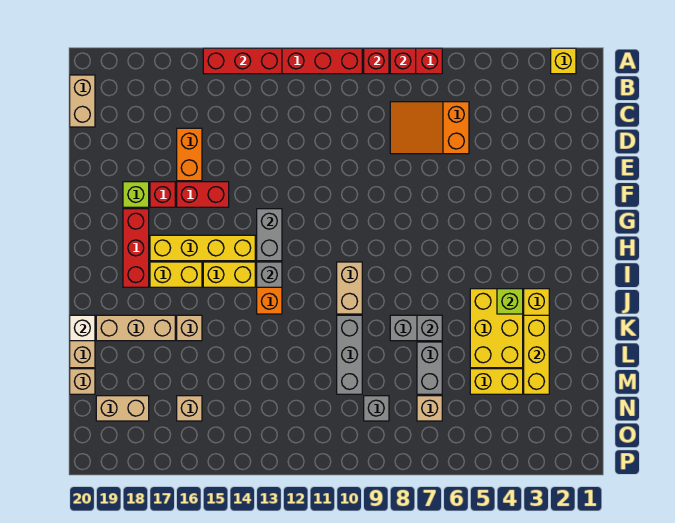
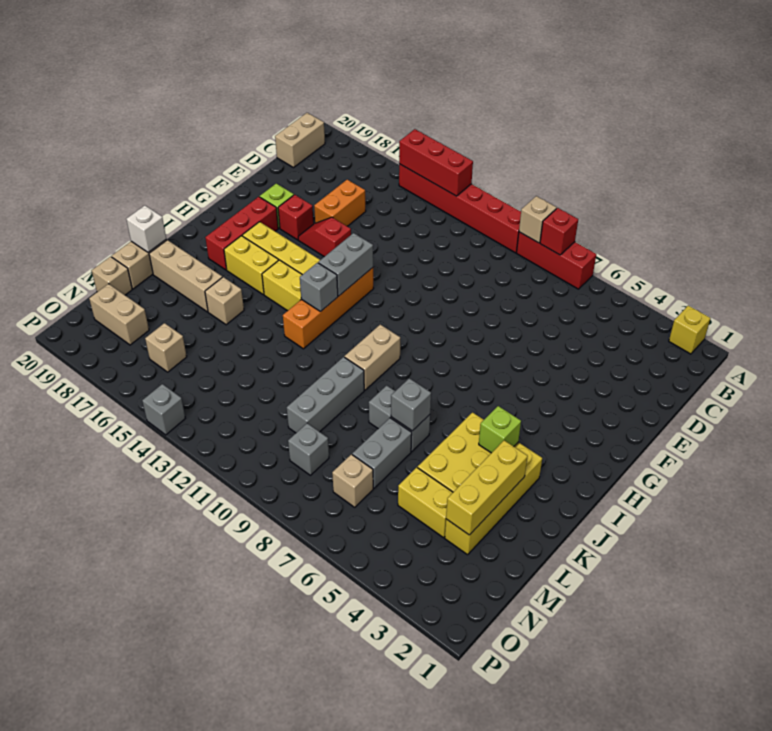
red 1x1 brick [364,48,389,74] -> tan 1x1 brick [519,196,557,243]
orange 2x3 slope [390,102,469,154] -> none
red 1x2 brick [177,182,229,207] -> red 1x2 slope [298,217,351,257]
none -> grey 1x1 brick [142,384,185,435]

